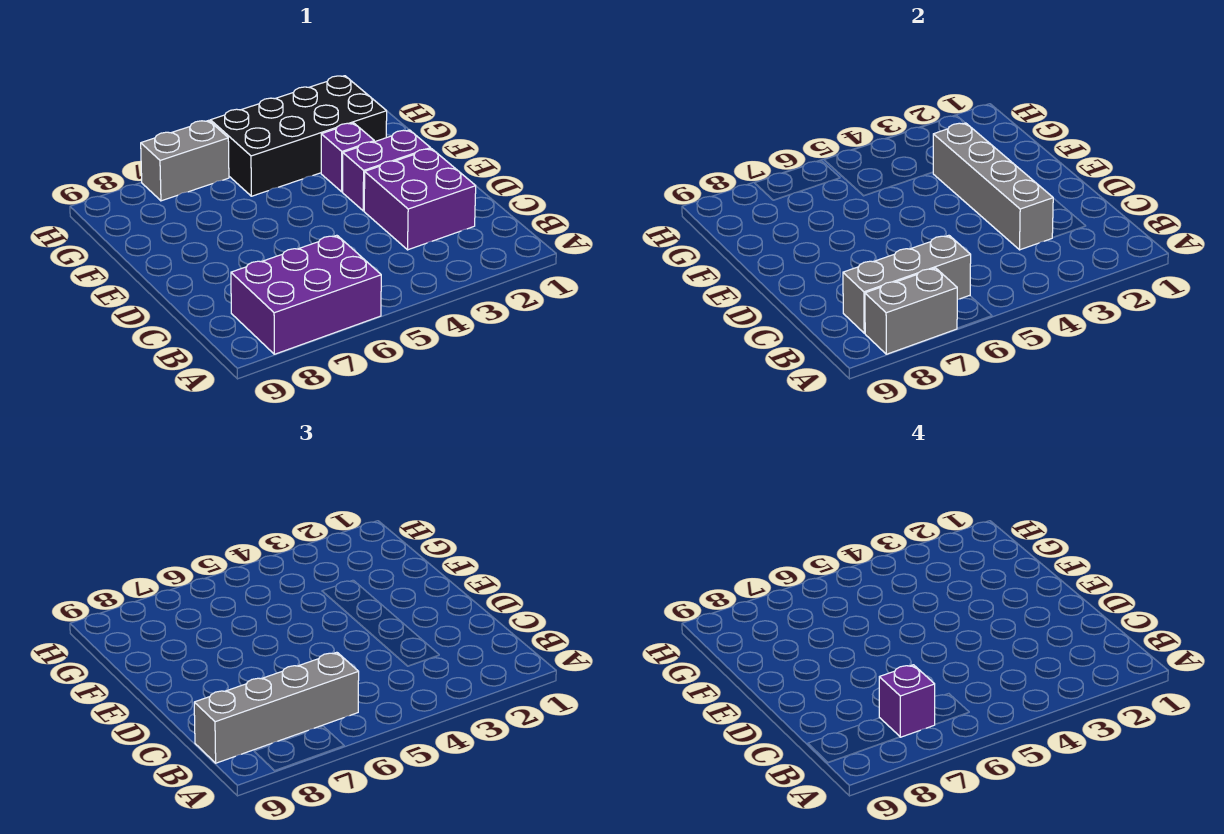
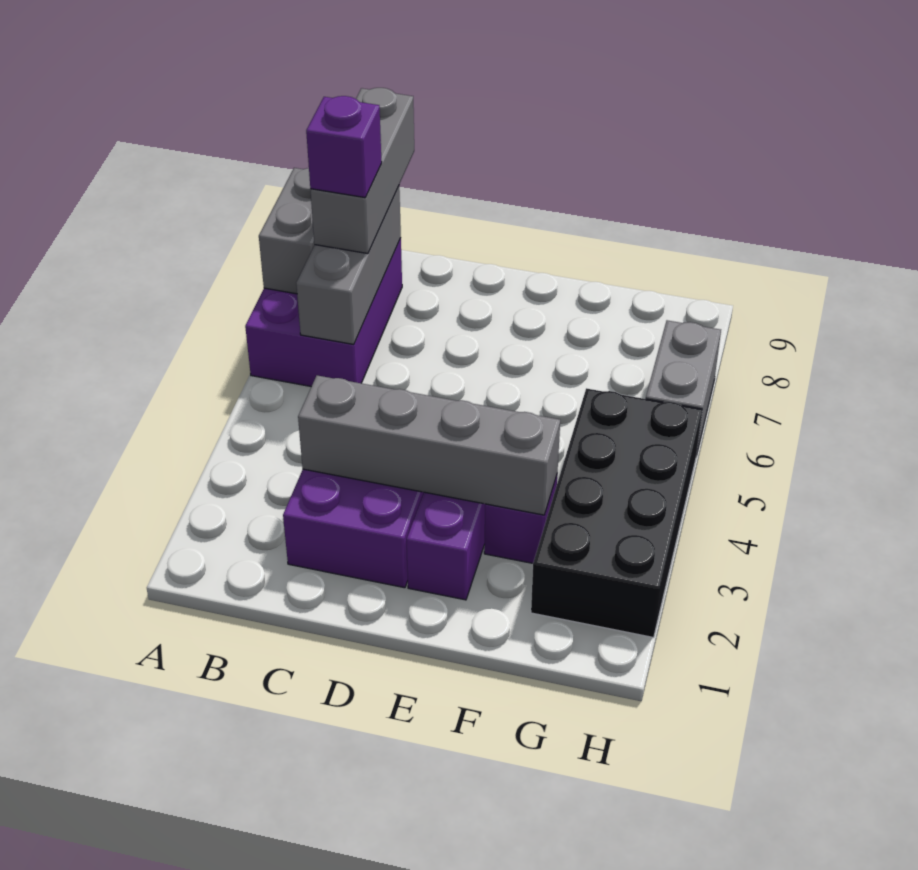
grey 1x4 brick [194,652,359,763] -> grey 1x3 brick [310,88,414,254]

